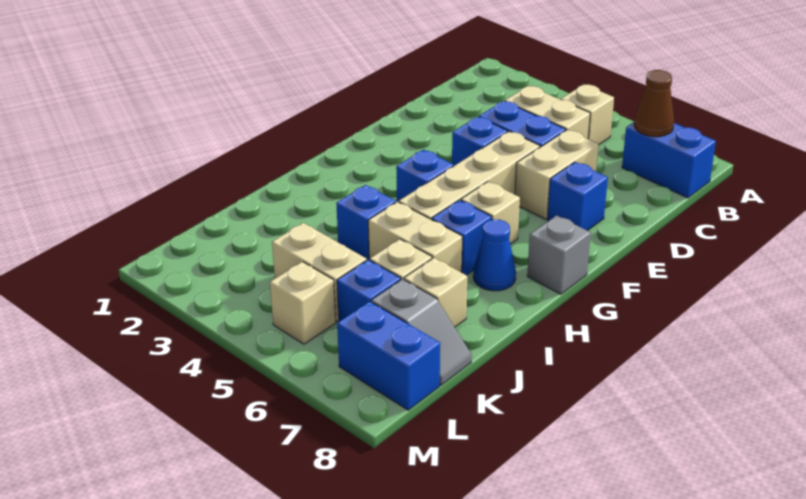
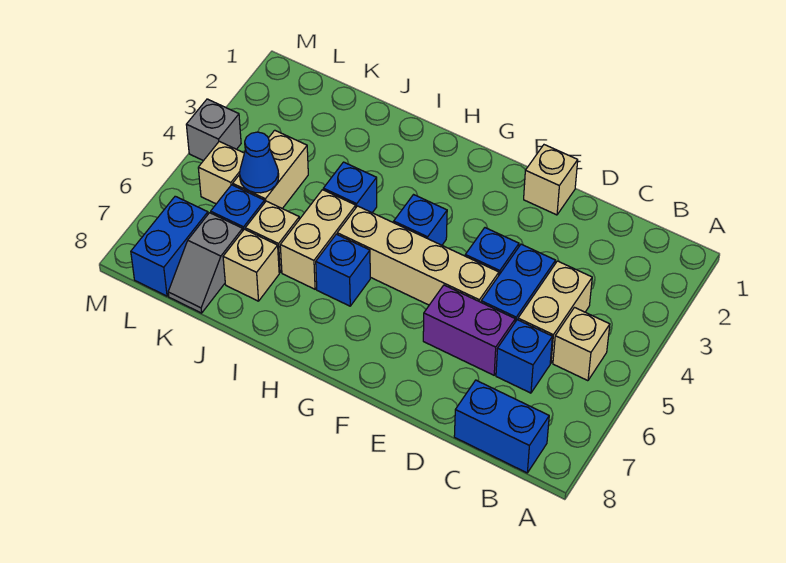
blue 1x2 brick [622,122,716,198] -> blue 1x2 brick turned to [454,380,549,473]
brown 1x1 cone [634,70,674,137] -> none
tan 1x2 brick [515,130,599,219] -> purple 1x2 brick [423,285,515,375]
blue 1x1 brick [547,162,608,231] -> blue 1x1 brick moved to [496,320,552,393]
tan 1x1 brick [461,182,520,244] -> tan 1x1 brick moved to [524,145,578,215]
grey 1x1 brick [527,216,591,294] -> grey 1x1 brick moved to [186,99,241,161]
blue 1x1 cone [473,219,516,291] -> blue 1x1 cone moved to [240,132,279,193]

